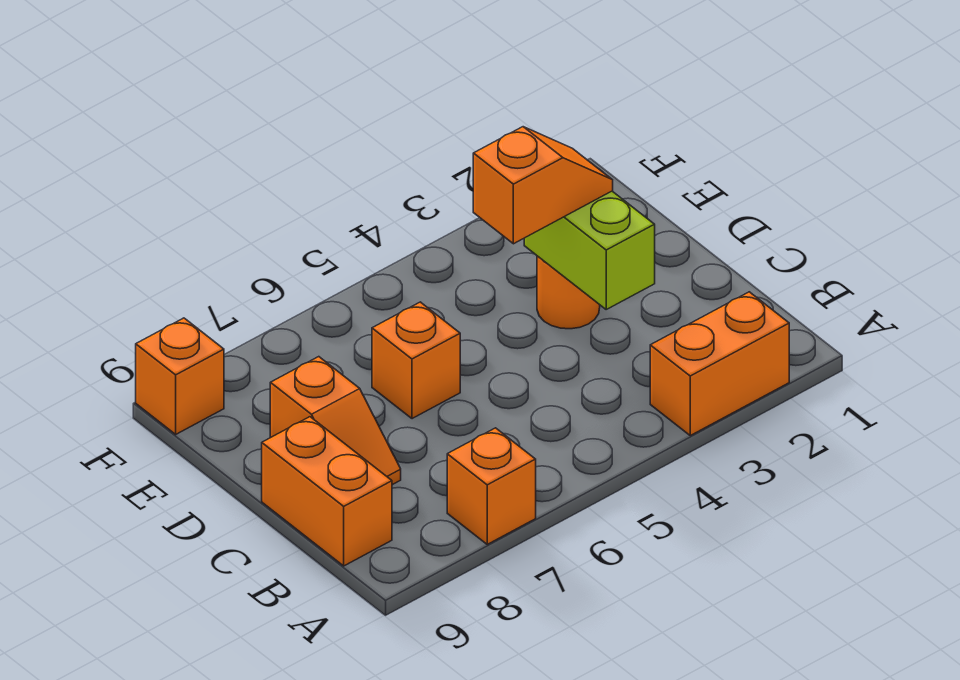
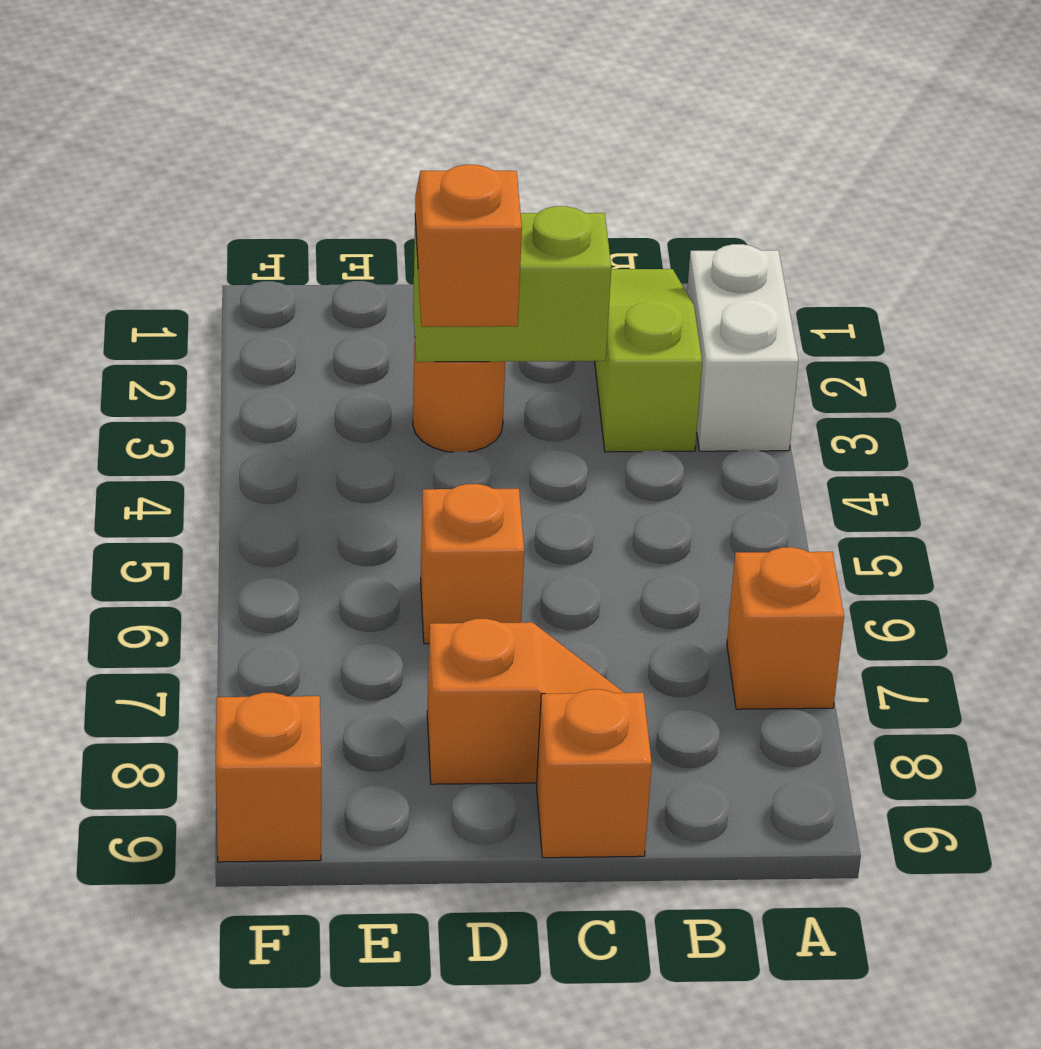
orange 1x2 brick [650,292,789,435] -> white 1x2 brick [687,244,799,451]
none -> lime 1x3 slope [595,269,702,452]
orange 1x2 brick [262,417,392,566] -> orange 1x1 brick [537,689,652,858]

